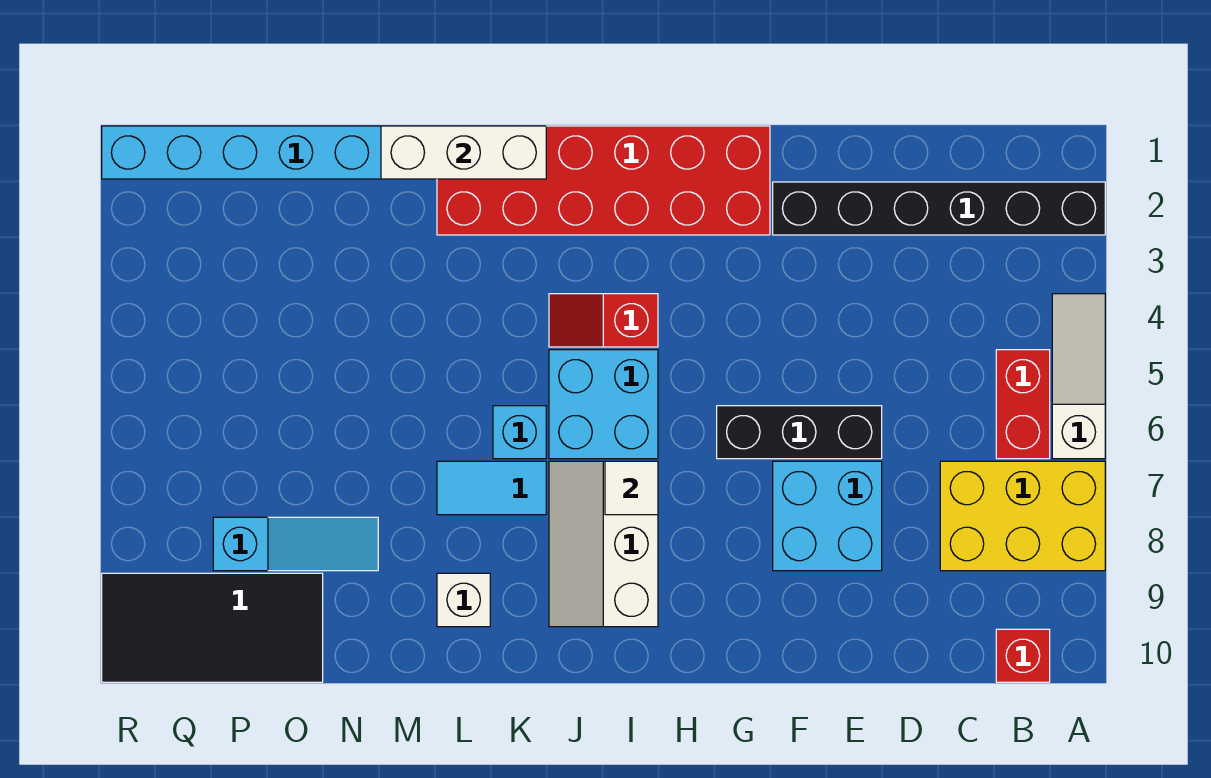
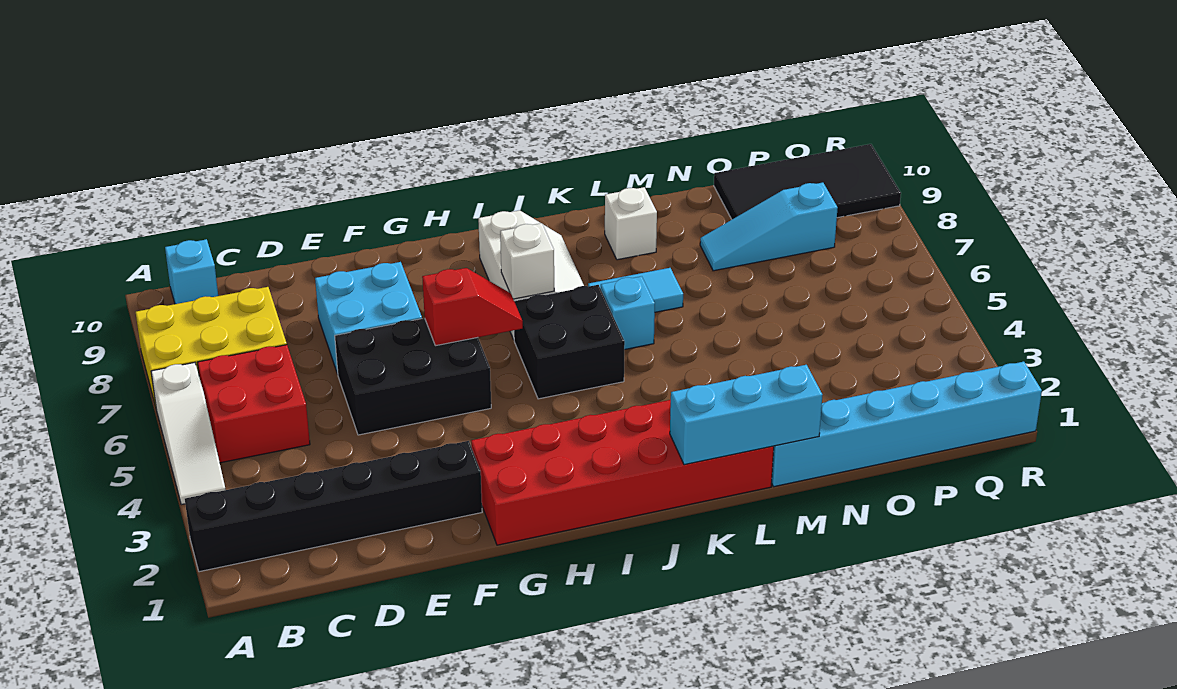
red 1x2 brick [996,350,1050,459] -> red 2x2 brick [197,345,310,463]
red 1x1 brick [996,629,1050,682] -> cyan 1x1 brick [165,239,218,304]
black 1x3 brick [717,406,882,459] -> black 2x3 brick [335,318,491,435]
red 1x2 slope [549,294,658,347] -> red 1x2 slope moved to [422,268,523,346]
cyan 2x2 brick [549,350,658,459] -> black 2x2 brick [514,285,625,399]
white 1x1 tile [605,461,658,515] -> white 1x1 brick [500,223,554,299]
white 1x3 brick [381,126,546,179] -> cyan 1x3 brick [670,365,822,465]

